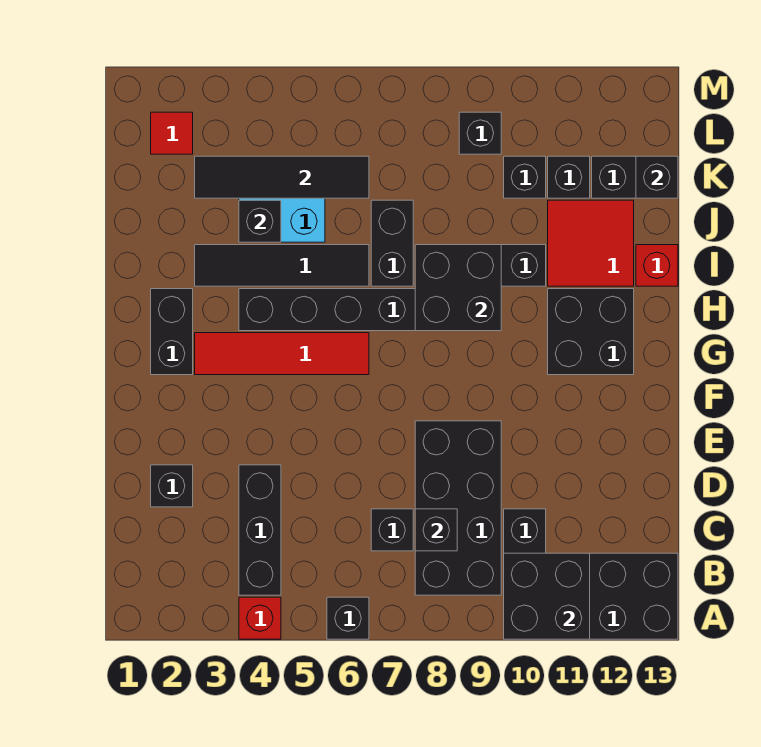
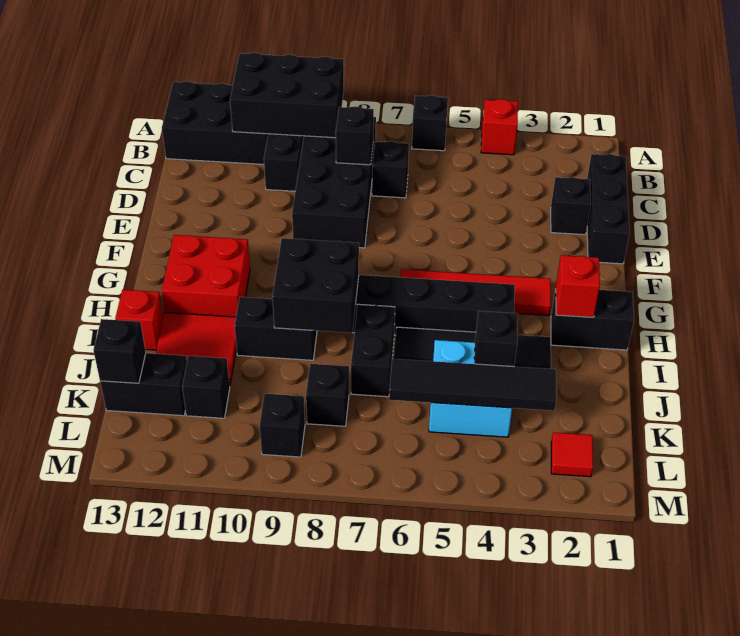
black 2x2 brick [504,553,590,639] -> black 2x3 brick [230,52,344,138]
black 1x3 brick [239,465,281,595] -> black 1x3 brick moved to [587,154,630,264]
black 1x2 brick [151,289,193,375] -> black 1x2 brick turned to [551,289,634,350]
black 2x2 brick [548,289,634,375] -> red 2x2 brick [162,235,250,317]
none -> red 1x1 brick [556,255,600,317]
black 1x1 brick [504,156,546,198] -> black 1x1 brick moved to [306,364,349,426]

